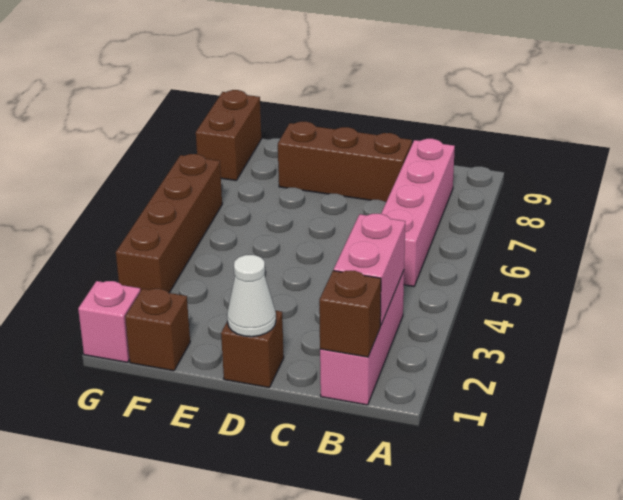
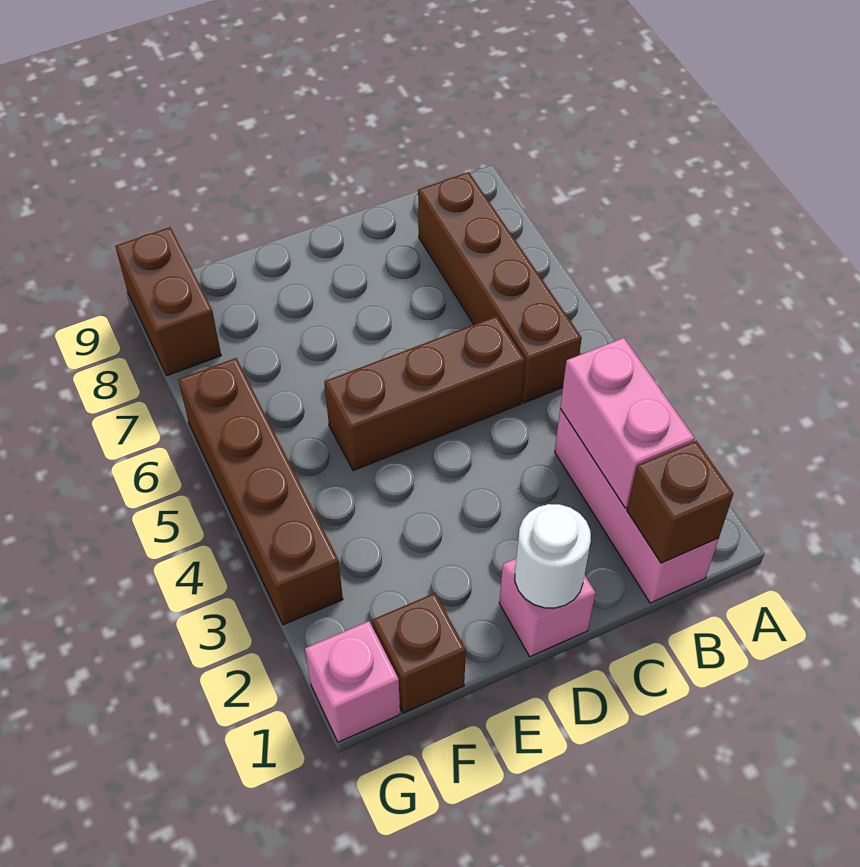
pink 1x4 brick [381,139,455,286] -> brown 1x4 brick [418,172,582,403]
brown 1x3 brick [278,122,412,202] -> brown 1x3 brick moved to [324,316,525,471]
brown 1x1 brick [221,311,284,388] -> pink 1x1 brick [499,559,595,657]
white 1x1 cone [227,255,276,337] -> white 1x1 round brick [515,504,591,608]

